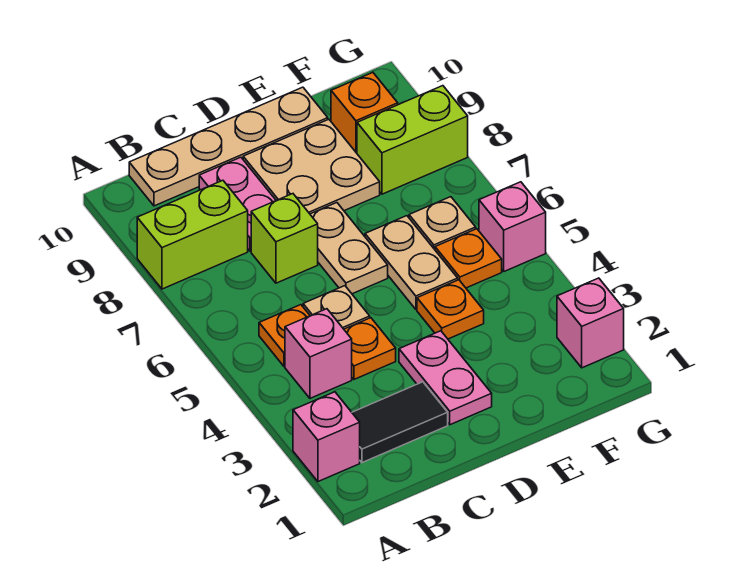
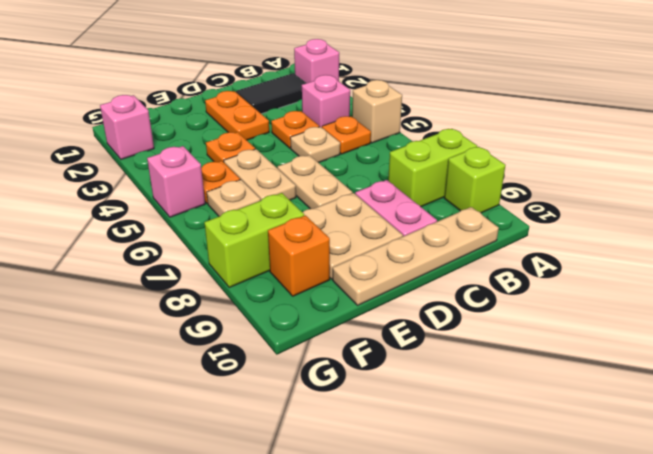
none -> tan 1x1 brick [352,80,402,143]
lime 1x1 brick [251,194,318,283] -> lime 1x1 brick moved to [444,147,506,213]
pink 1x2 plate [399,331,492,425] -> orange 1x2 plate [205,91,269,140]

